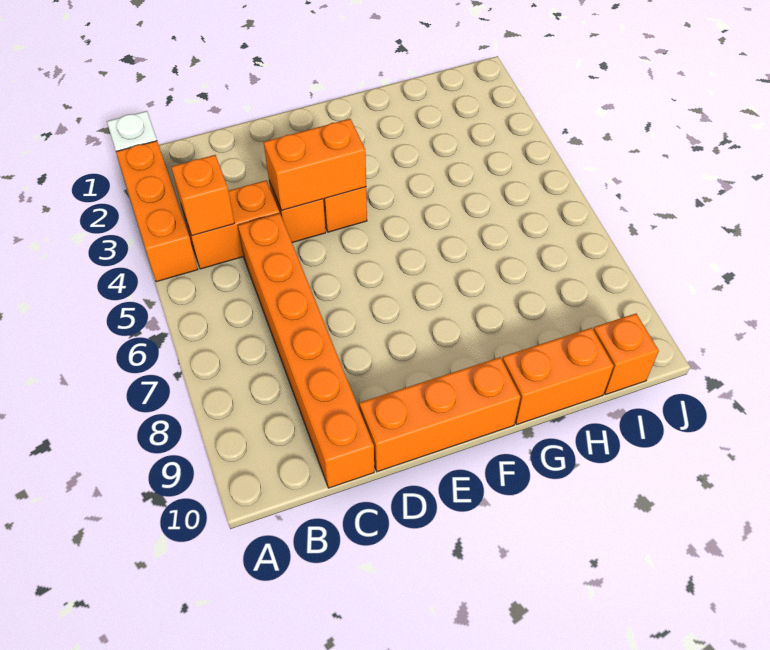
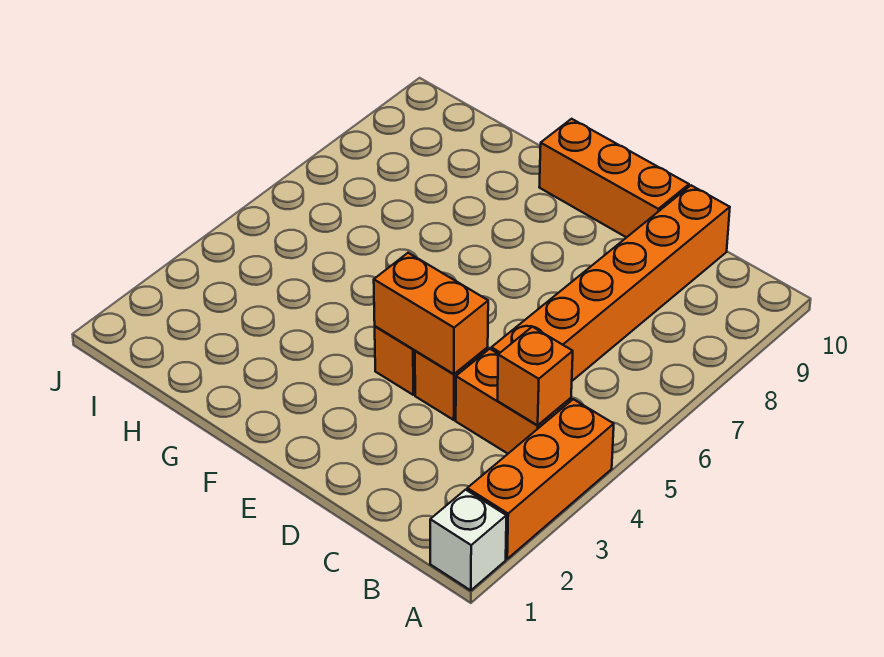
orange 1x2 brick [502,328,614,425] -> none
orange 1x1 brick [593,314,659,395] -> none

